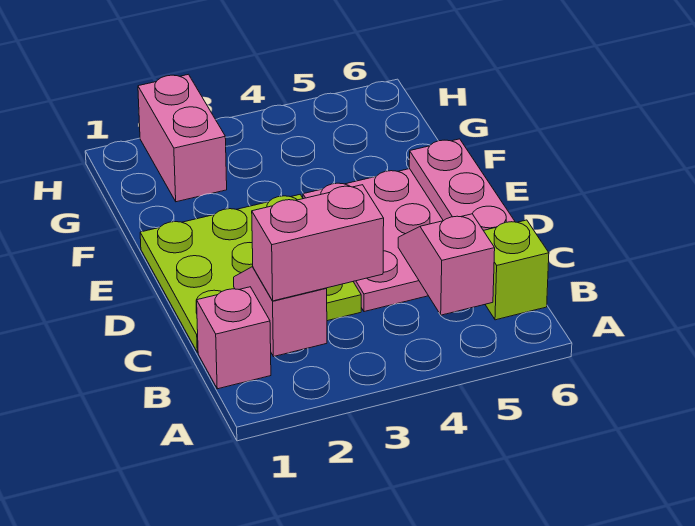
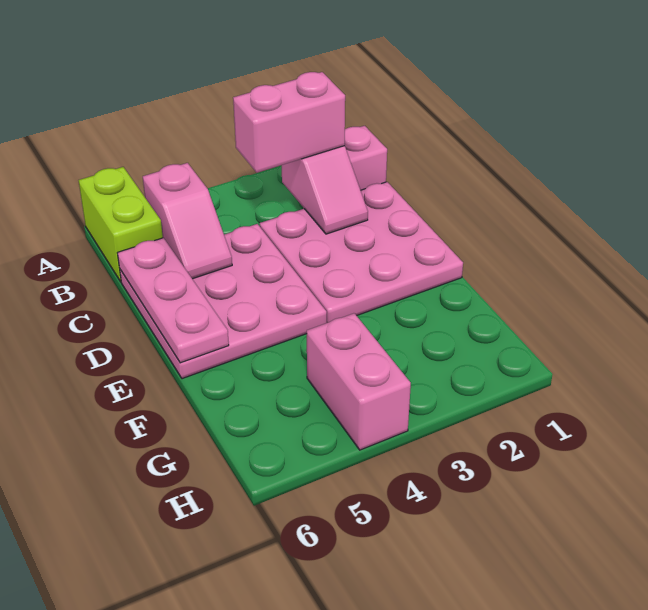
lime 1x1 brick [483,220,549,320] -> lime 1x2 brick [79,167,163,282]
lime 3x3 plate [140,195,361,352] -> pink 3x3 plate [260,182,463,323]
pink 1x2 brick [138,74,227,202] -> pink 1x2 brick moved to [307,313,411,450]

